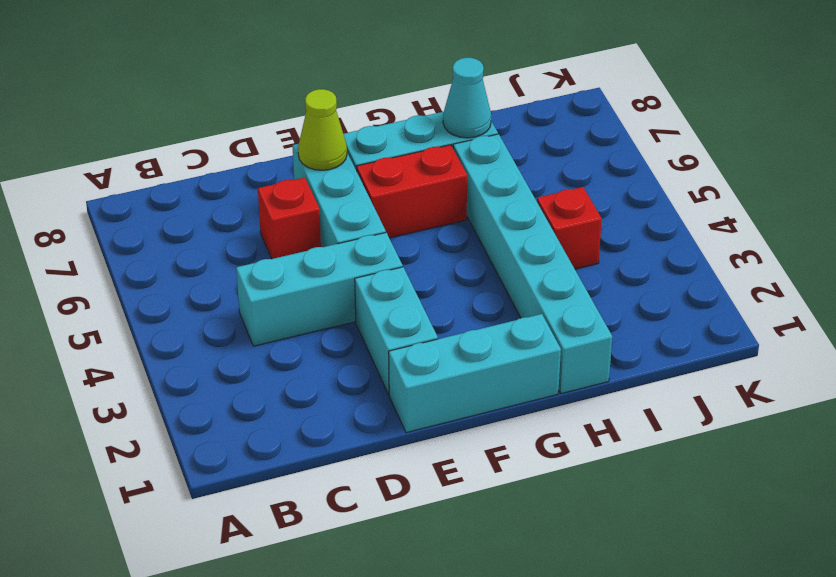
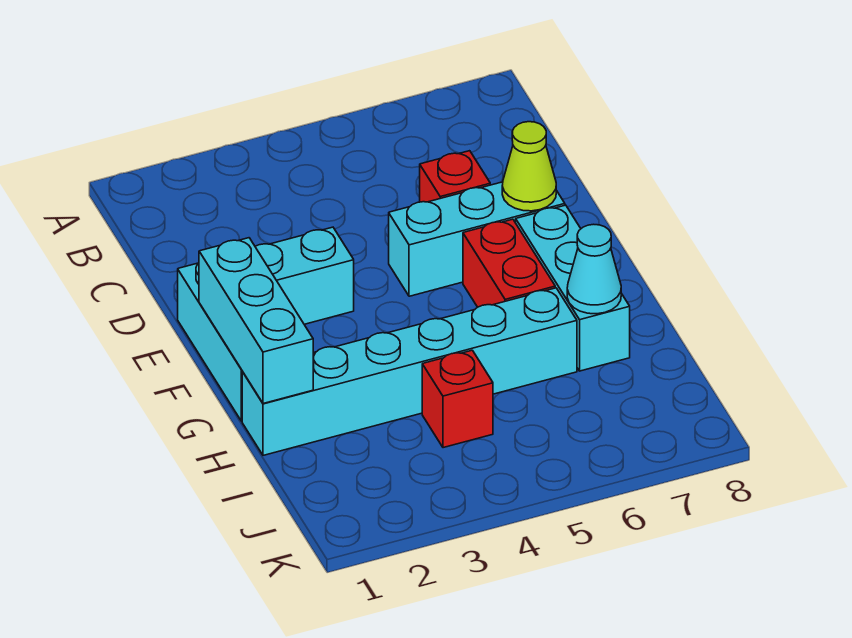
cyan 1x3 brick [236,233,403,346] -> cyan 1x3 brick moved to [199,238,313,404]

